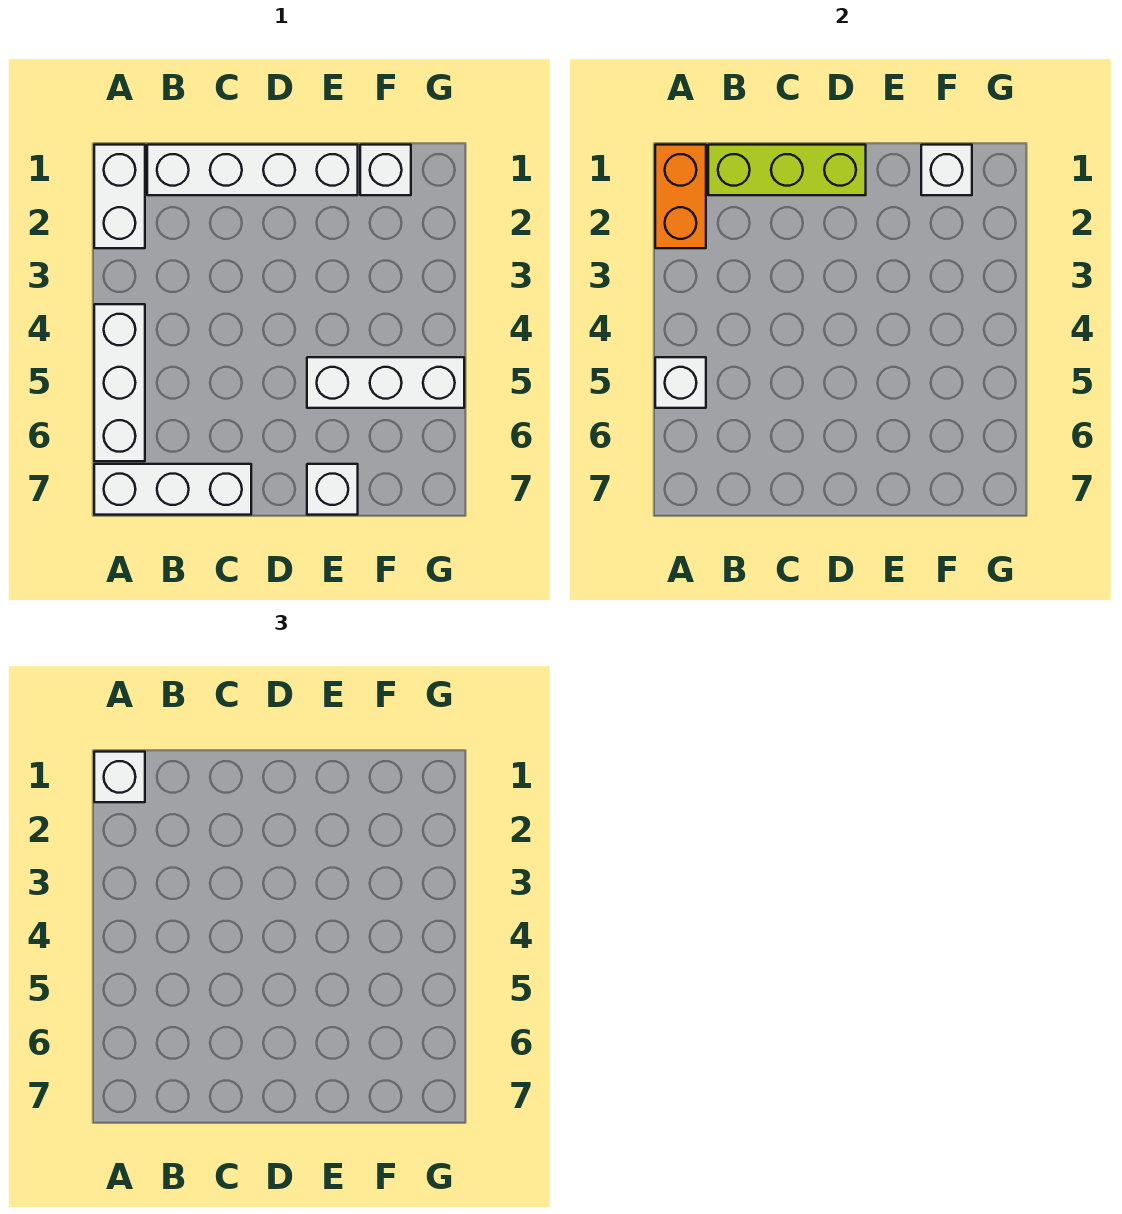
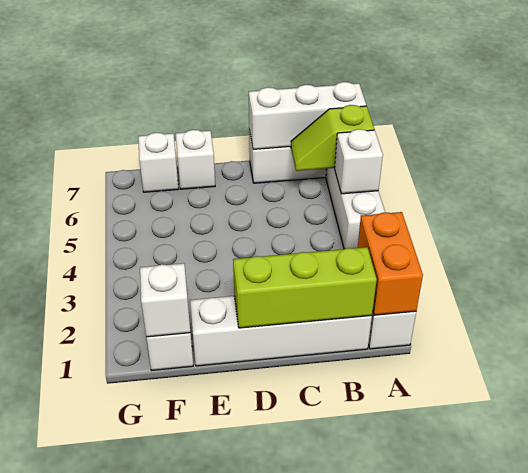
white 1x1 brick [94,752,145,802] -> white 1x1 brick moved to [138,133,179,192]
none -> lime 1x2 slope [291,105,374,171]
white 1x3 brick [307,357,464,408] -> white 1x3 brick moved to [249,82,366,149]

